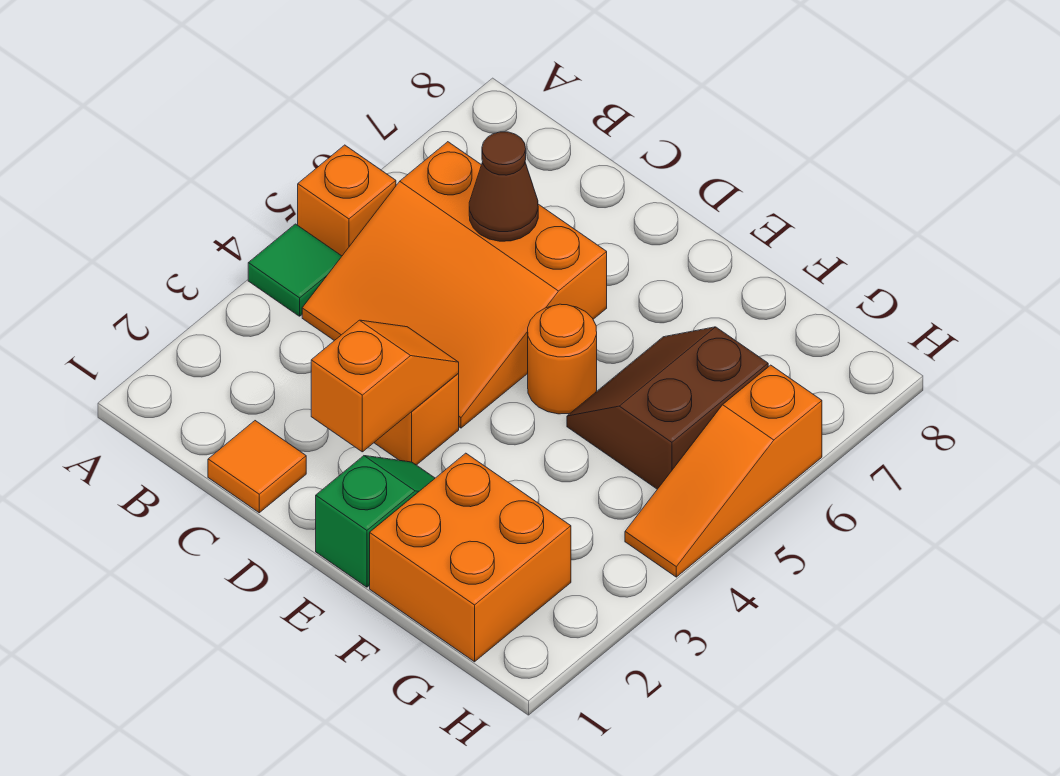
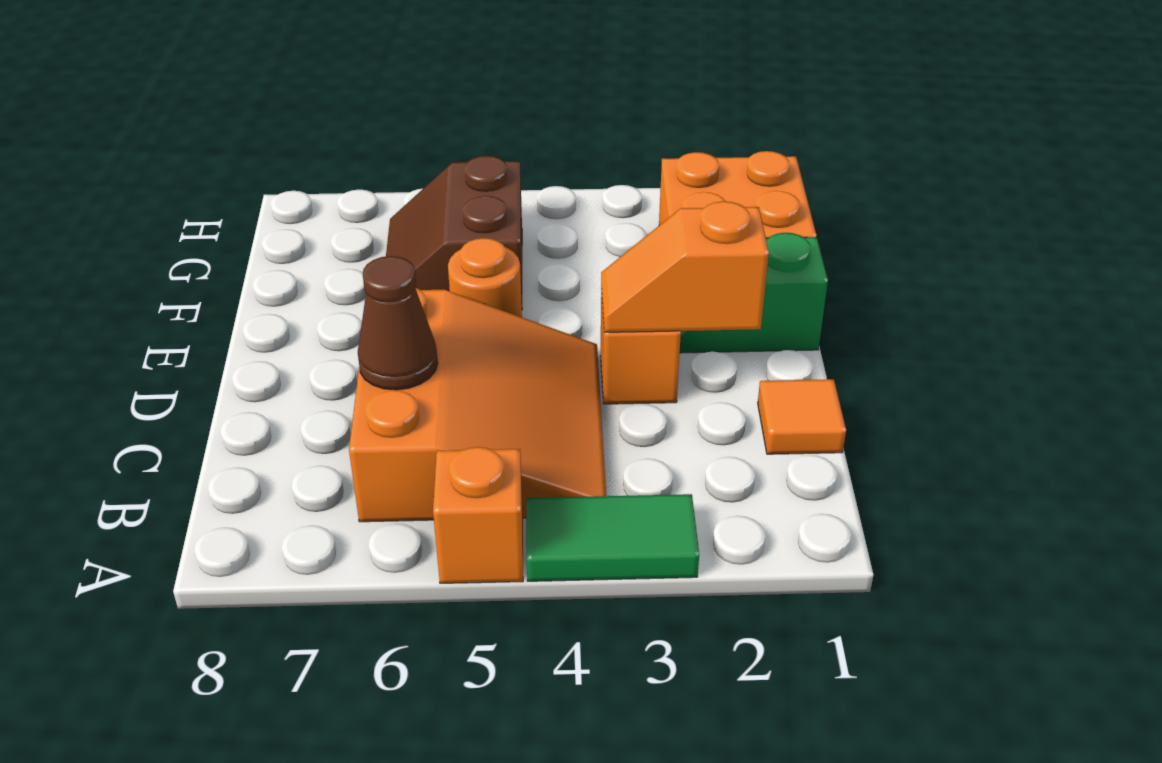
green 1x1 tile [248,224,342,316] -> green 1x2 tile [526,494,699,581]
brown 2x2 slope [567,327,768,489] -> brown 2x2 slope turned to [386,156,522,304]
orange 1x3 slope [625,365,822,577] -> none

